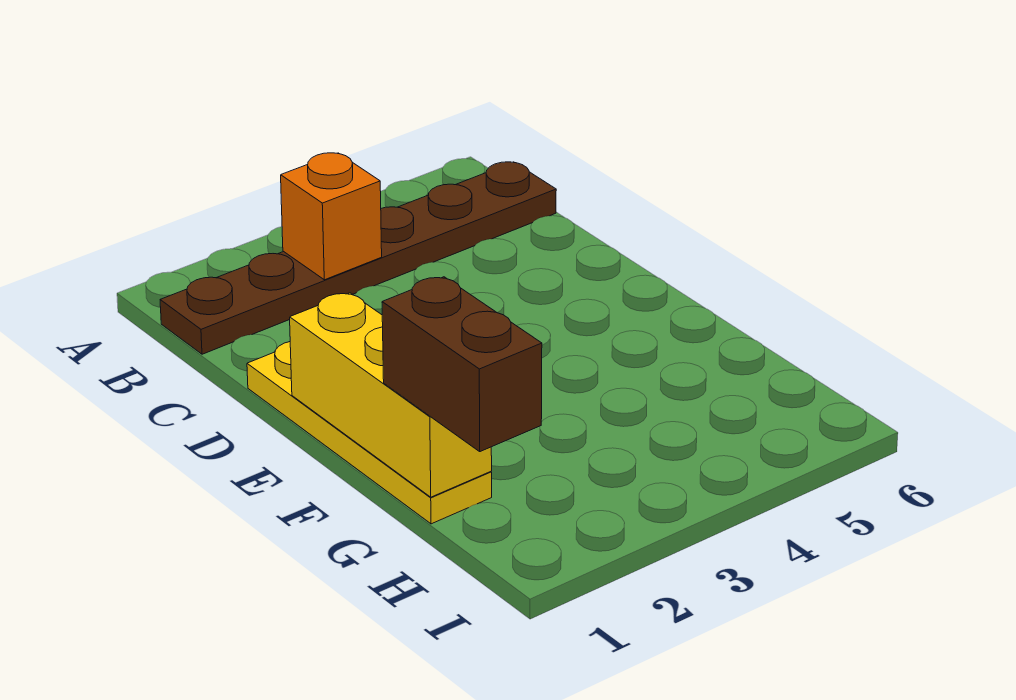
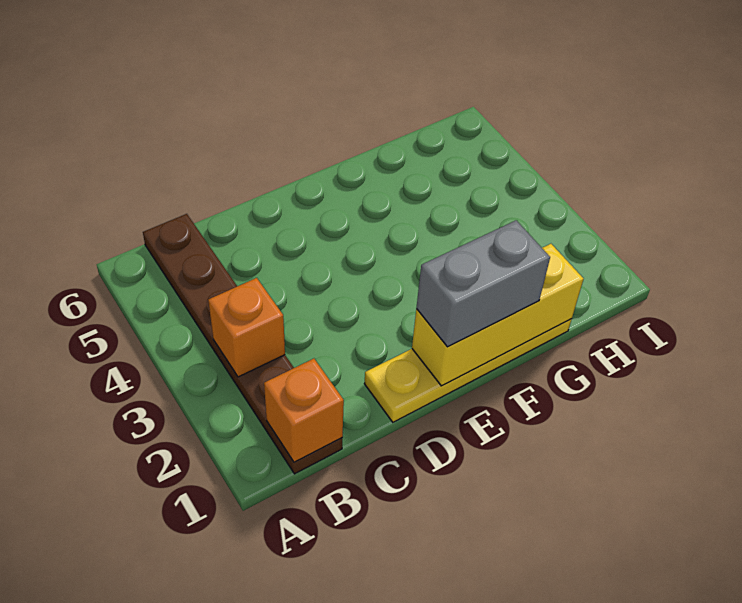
none -> orange 1x1 brick [264,359,344,462]
none -> grey 1x2 brick [416,220,550,347]
brown 1x2 brick [382,277,542,452] -> none

